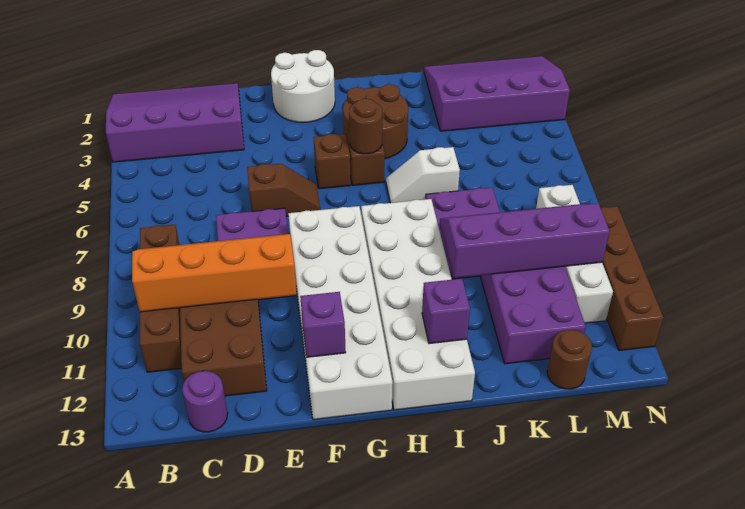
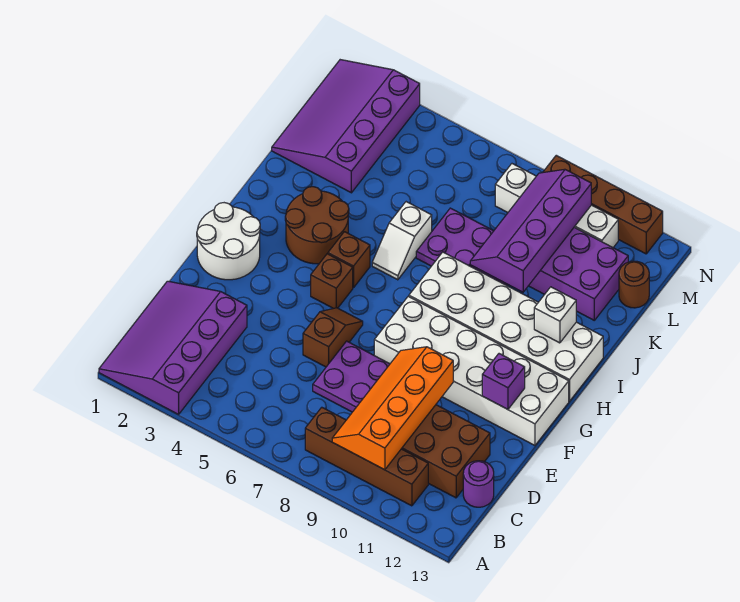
brown 1x1 round brick [349,98,382,154] -> none
purple 1x1 brick [422,279,470,344] -> white 1x1 brick [534,287,576,343]

